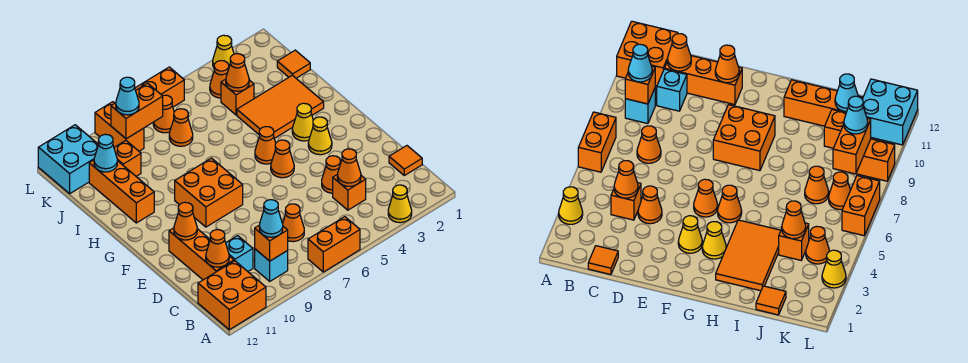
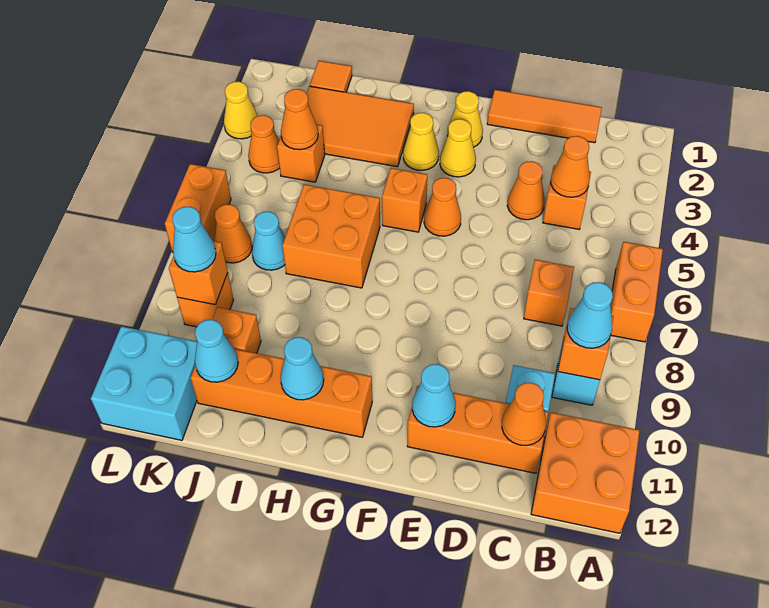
yellow 1x1 cone [388,185,412,223] -> yellow 1x1 cone moved to [447,91,483,147]
orange 1x1 tile [389,146,422,175] -> orange 1x3 tile [487,90,602,143]
orange 1x1 cone [283,204,304,242] -> orange 1x1 brick [524,260,574,326]
orange 1x1 cone [174,202,197,240] -> cyan 1x1 cone [412,364,456,427]
orange 2x2 brick [175,158,243,227] -> orange 2x2 brick moved to [282,184,380,288]
orange 1x1 cone [255,127,276,164] -> orange 1x1 brick [382,168,427,232]
orange 2x3 tile [237,75,324,138] -> orange 2x3 tile turned to [306,86,414,167]
orange 1x3 brick [89,160,154,223] -> orange 1x4 brick [191,349,372,437]
none -> cyan 1x1 cone [280,337,324,400]
orange 1x1 cone [169,109,193,146] -> cyan 1x1 cone [252,212,285,270]
orange 1x2 brick [111,83,163,139] -> orange 1x1 brick [169,241,228,305]
orange 1x2 brick [95,102,144,151] -> orange 1x1 brick [177,273,234,327]

